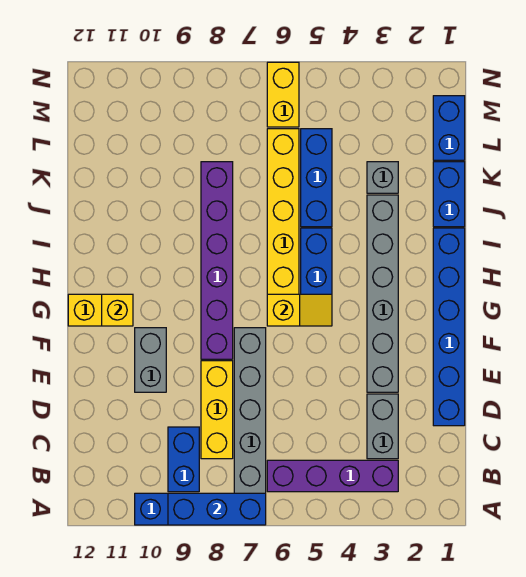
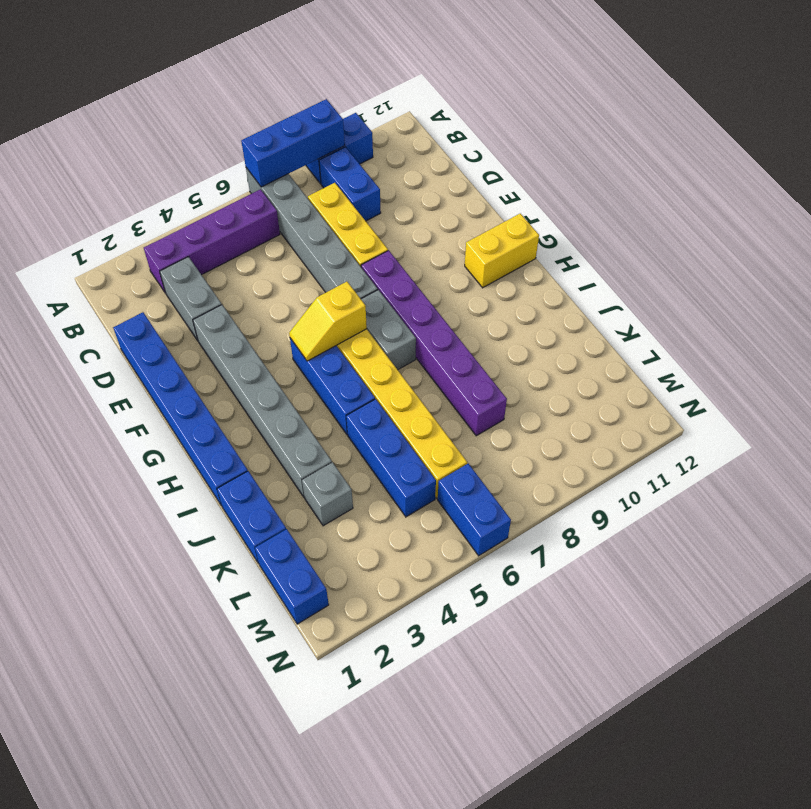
grey 1x2 brick [135,328,166,392] -> grey 1x2 brick moved to [361,290,416,370]
yellow 1x1 brick [102,294,133,326] -> none
yellow 1x2 brick [267,62,299,127] -> blue 1x2 brick [438,464,511,556]

